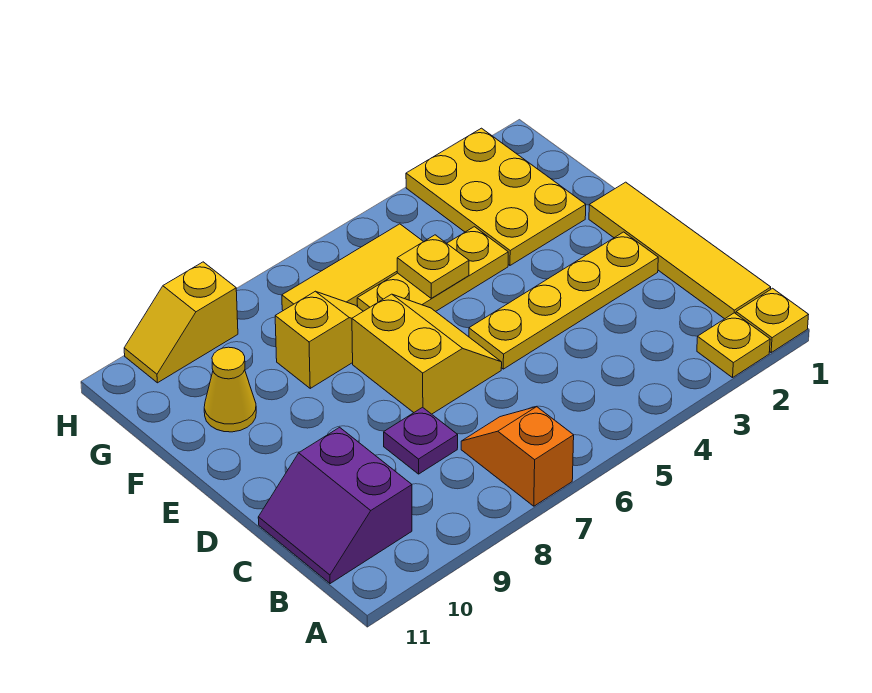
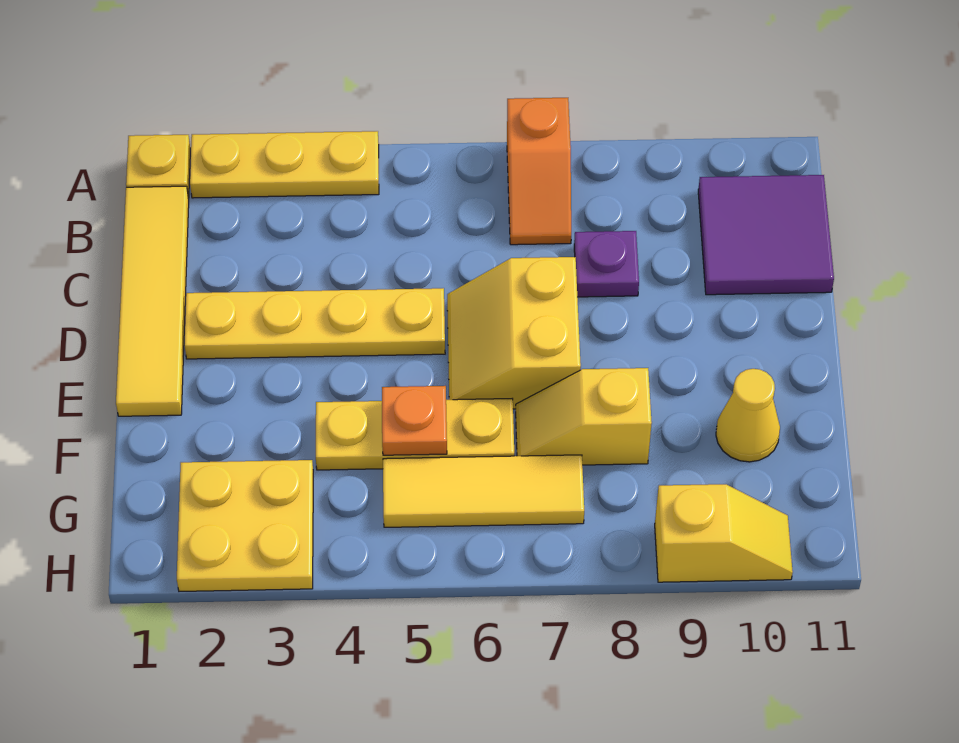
yellow 1x1 plate [697,313,770,378] -> yellow 1x3 plate [190,131,379,198]
purple 2x2 slope [258,427,412,584] -> purple 2x2 tile [698,175,834,295]
yellow 2x3 plate [406,128,586,265] -> yellow 2x2 plate [177,460,313,591]
yellow 1x1 plate [397,235,469,298] -> orange 1x1 plate [382,386,447,455]

